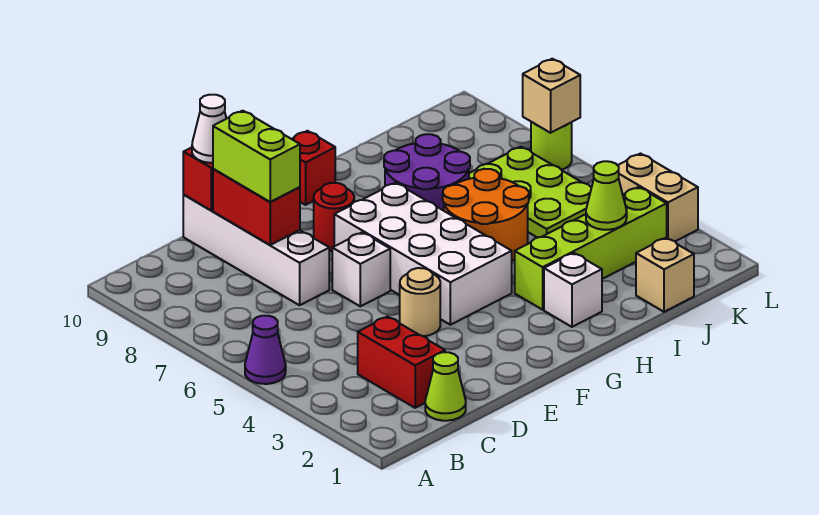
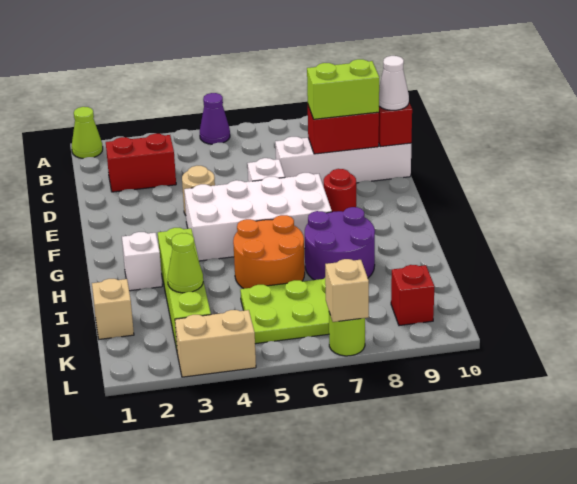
lime 1x1 cone [425,352,466,421] -> lime 1x1 cone moved to [72,107,103,158]
red 1x1 brick [292,131,335,205] -> red 1x1 brick moved to [391,265,434,326]

